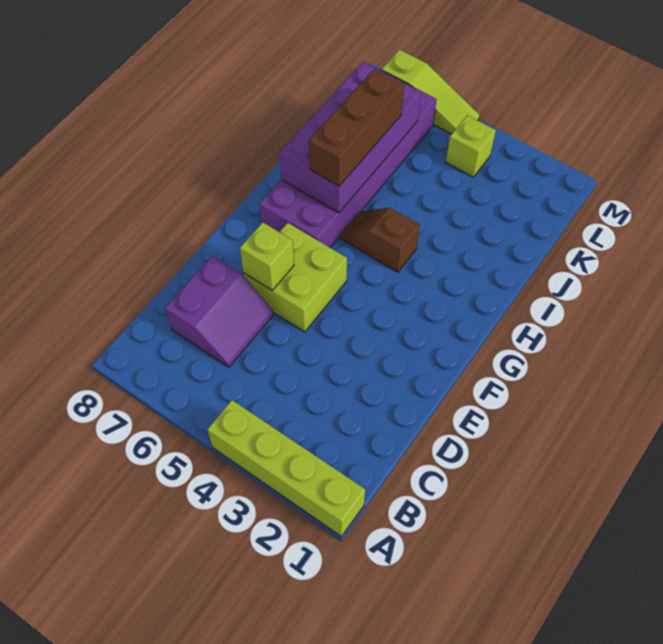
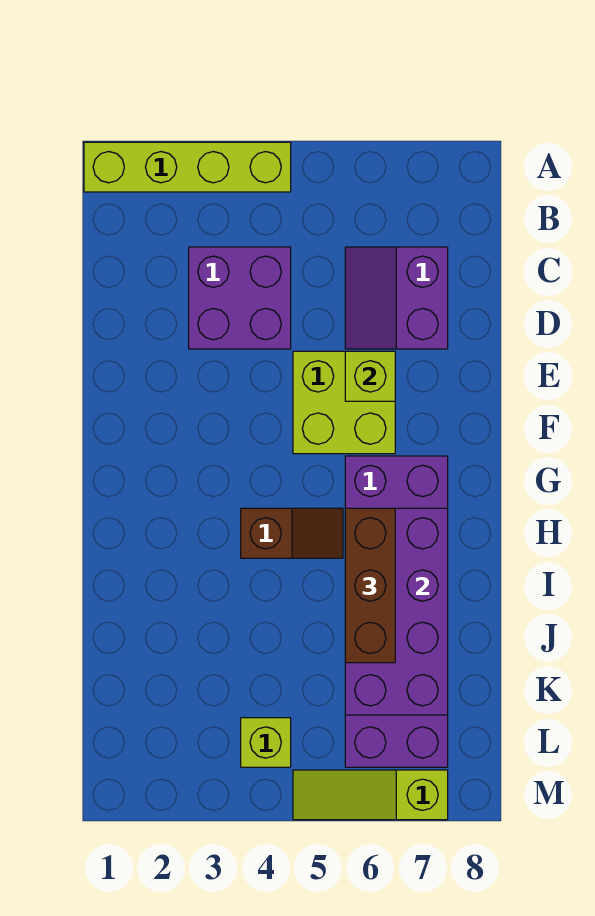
none -> purple 2x2 brick [189,247,291,349]

